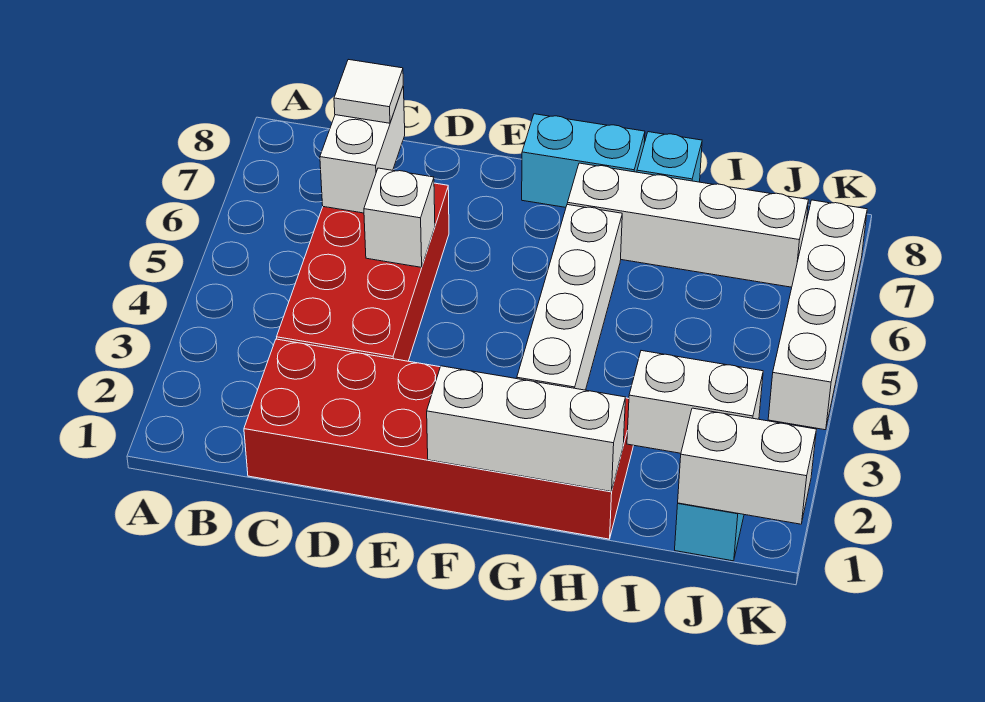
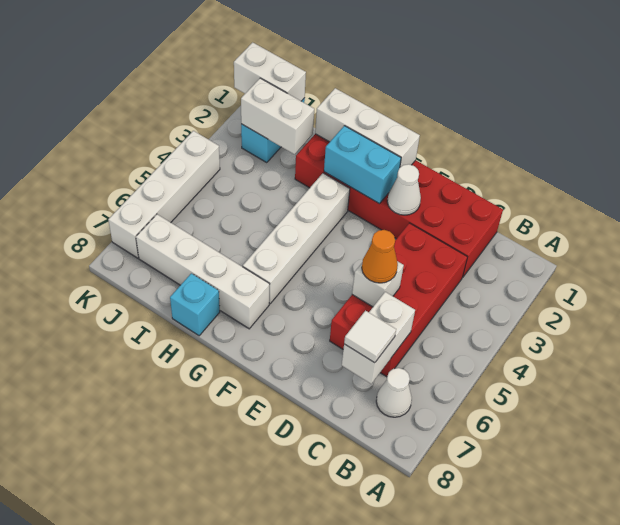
none -> white 1x1 cone [376,368,412,417]
none -> orange 1x1 cone [362,230,398,283]
none -> white 1x1 cone [387,164,421,215]
cyan 1x2 brick [522,114,645,207] -> cyan 1x2 brick moved to [324,126,401,204]

